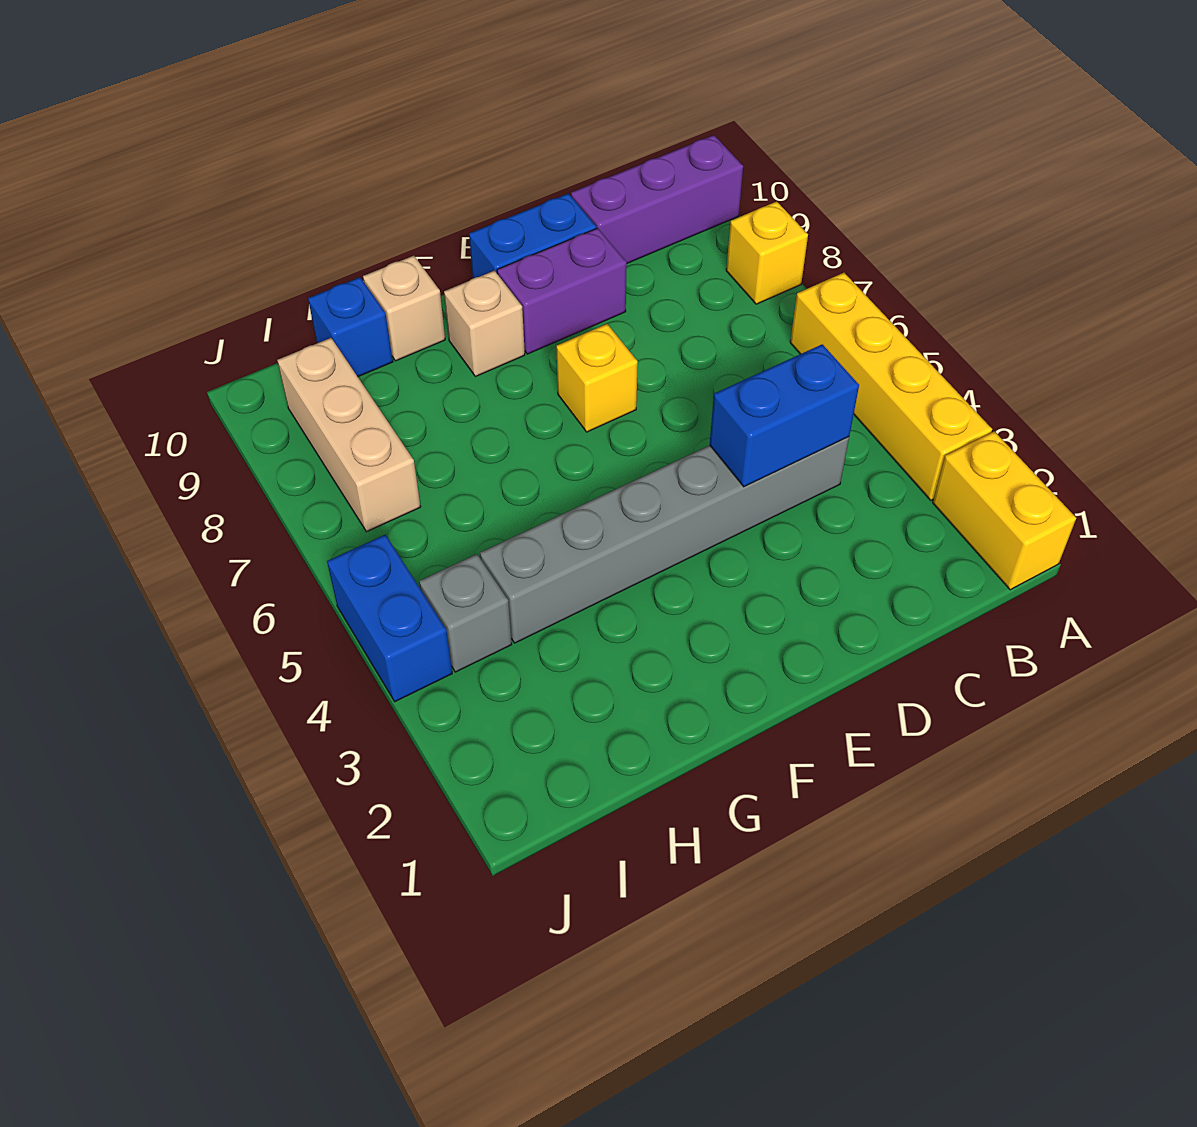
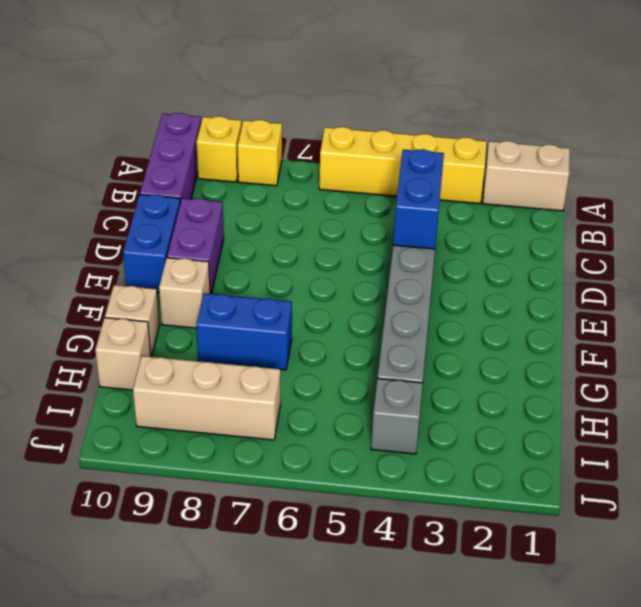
yellow 1x2 brick [933,431,1076,590] -> tan 1x2 brick [483,141,570,211]
yellow 1x1 brick [556,324,638,432] -> yellow 1x1 brick moved to [196,116,241,182]
blue 1x1 brick [308,277,393,377] -> tan 1x1 brick [95,318,151,390]
blue 1x2 brick [327,535,452,702] -> blue 1x2 brick moved to [197,293,292,370]

